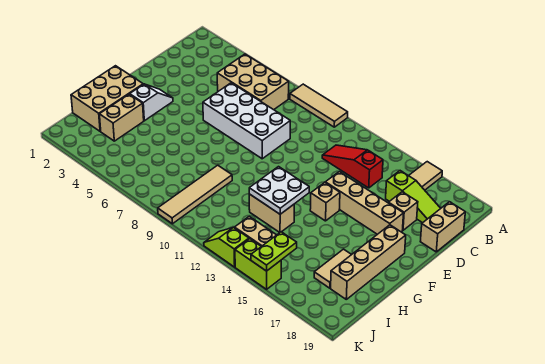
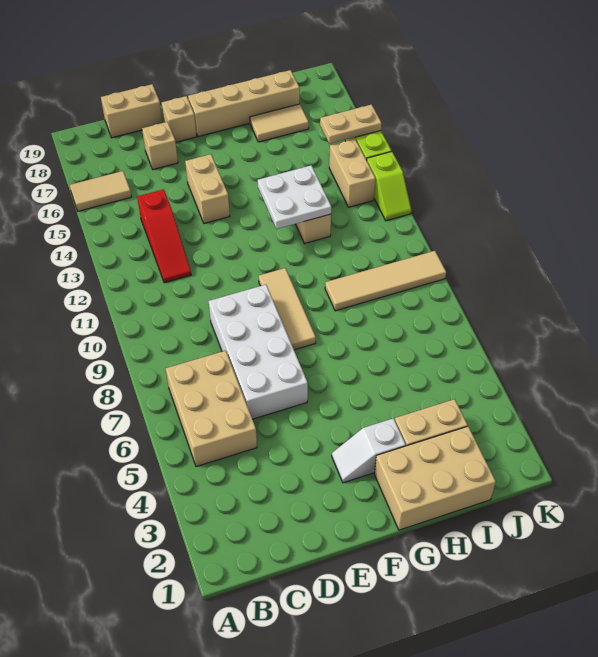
tan 1x3 tile [290,84,348,127] -> tan 1x3 tile moved to [259,268,316,350]
lime 1x3 slope [386,171,441,223] -> none
tan 1x4 brick [325,172,404,234] -> tan 1x2 brick [185,154,230,223]
tan 1x1 brick [310,183,340,221] -> tan 1x1 brick moved to [162,96,197,142]
lime 1x2 plate [251,232,297,271] -> tan 1x2 plate [320,105,382,144]

